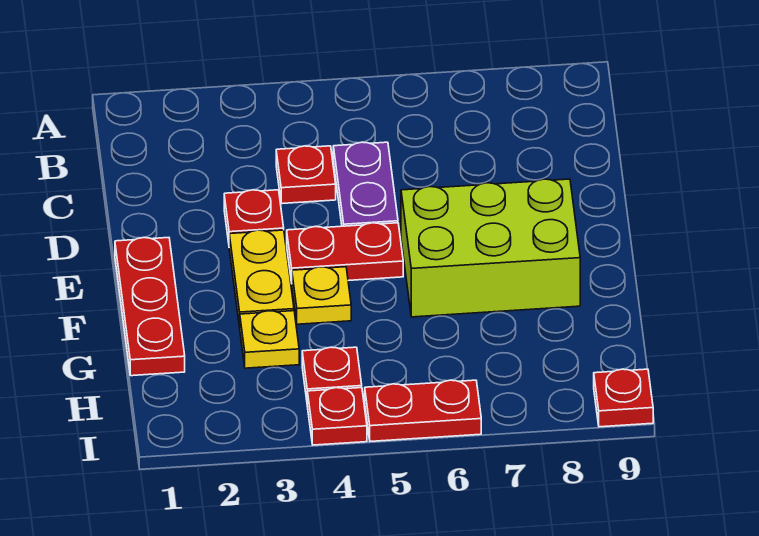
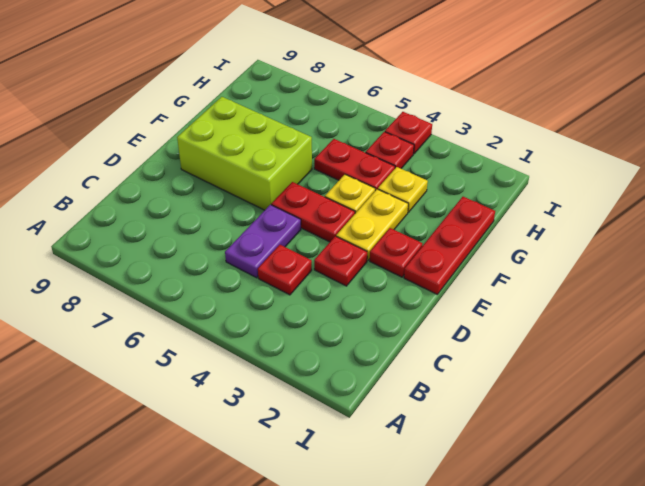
red 1x2 plate [365,380,481,441] -> red 1x2 plate moved to [314,139,395,191]
red 1x1 plate [594,369,653,427] -> red 1x1 plate moved to [370,228,422,277]

